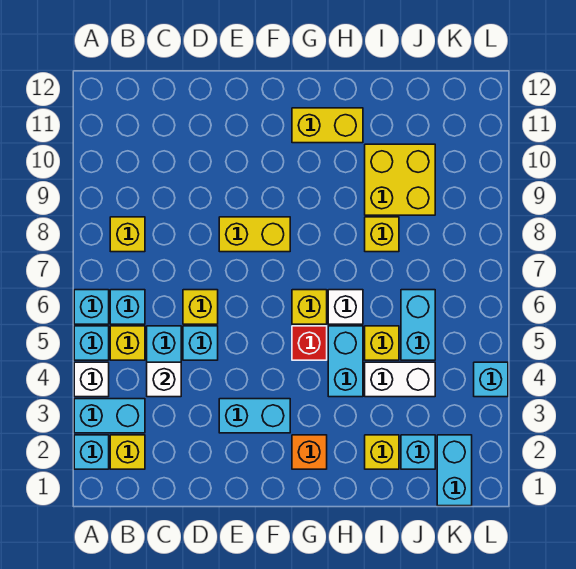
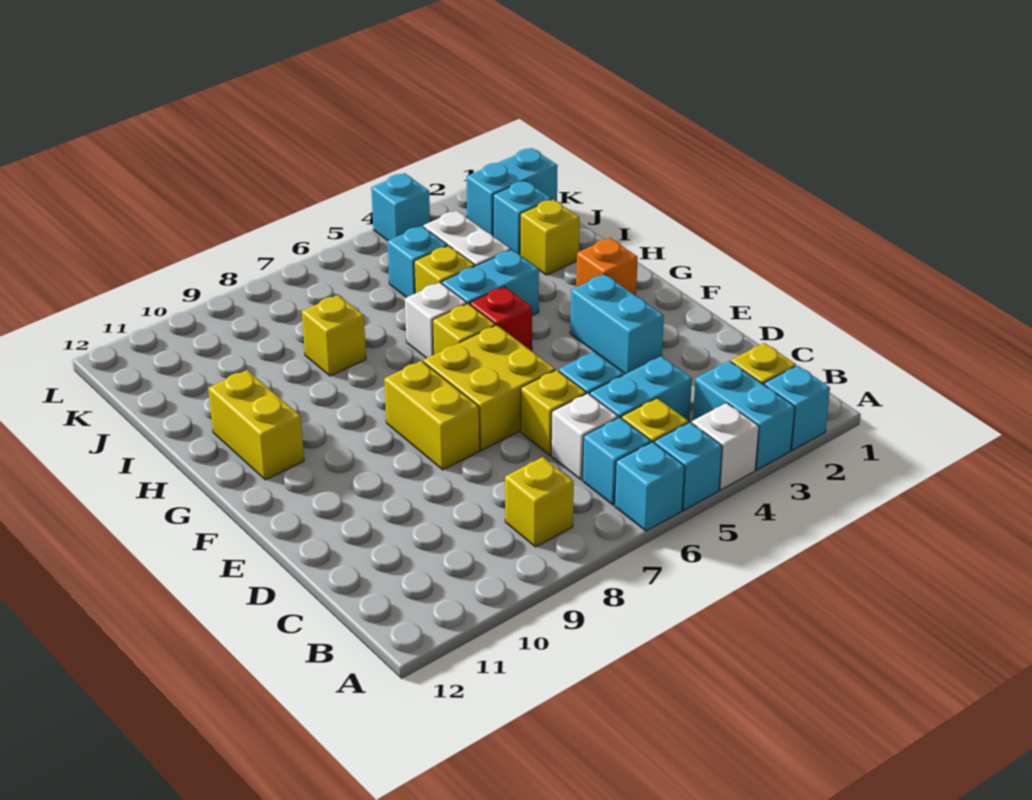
white 1x1 brick [147,362,181,397] -> white 1x1 brick moved to [551,393,618,480]
yellow 2x2 brick [365,144,435,215] -> yellow 2x2 brick moved to [423,325,555,450]
cyan 1x2 brick [401,290,435,360] -> cyan 1x1 brick [388,226,447,297]

